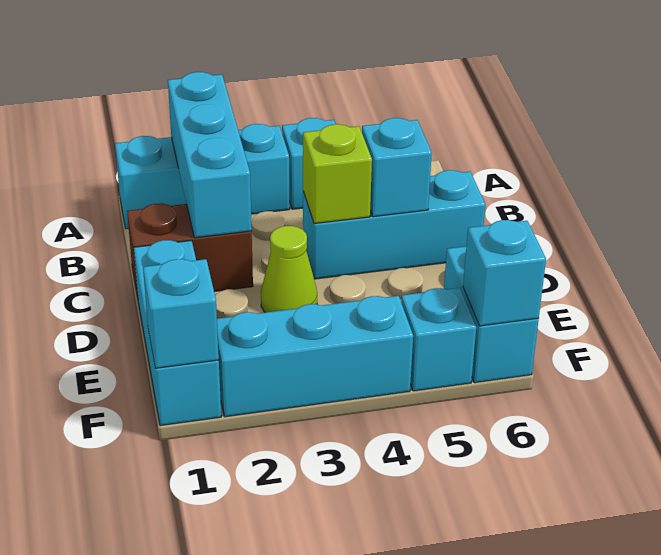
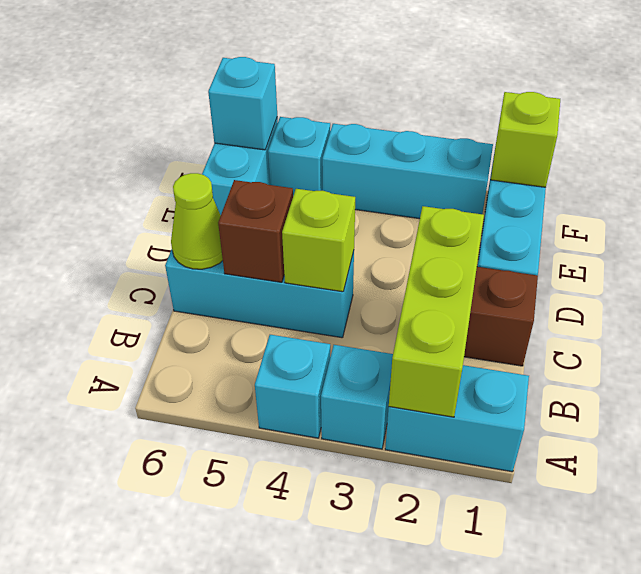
cyan 1x3 brick [168,72,252,238] -> lime 1x3 brick [389,206,484,417]
cyan 1x1 brick [362,118,432,217] -> brown 1x1 brick [218,180,293,282]
lime 1x1 cone [261,226,317,312] -> lime 1x1 cone moved to [171,173,223,269]
cyan 1x1 brick [143,259,219,368] -> lime 1x1 brick [491,92,560,187]

